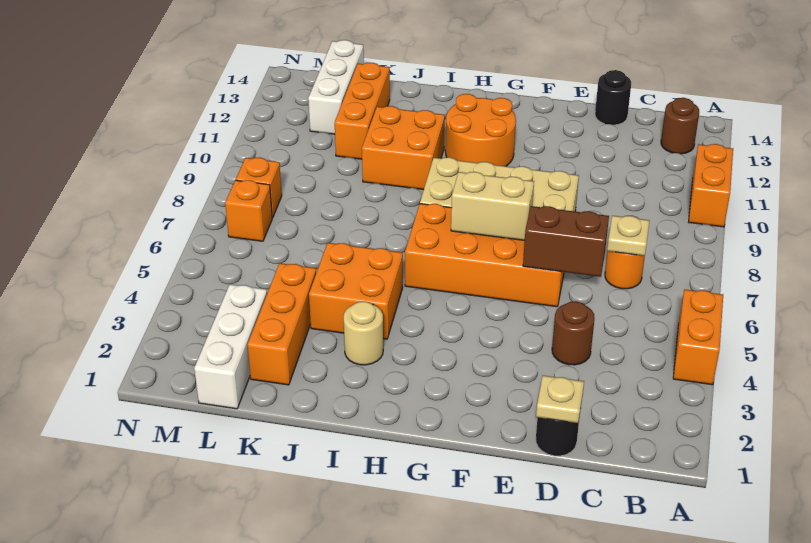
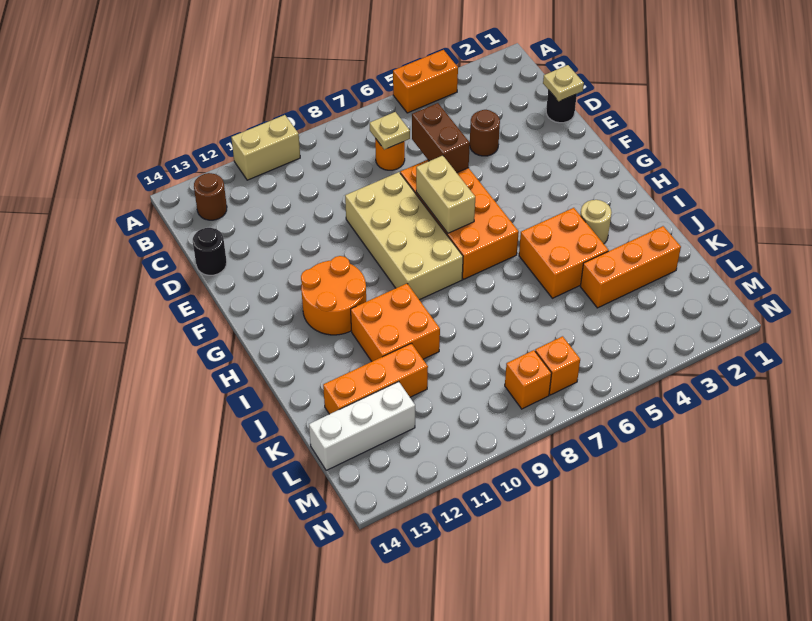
orange 1x2 brick [689,144,733,227] -> tan 1x2 brick [231,115,300,180]
white 1x3 brick [194,284,267,409] -> none

